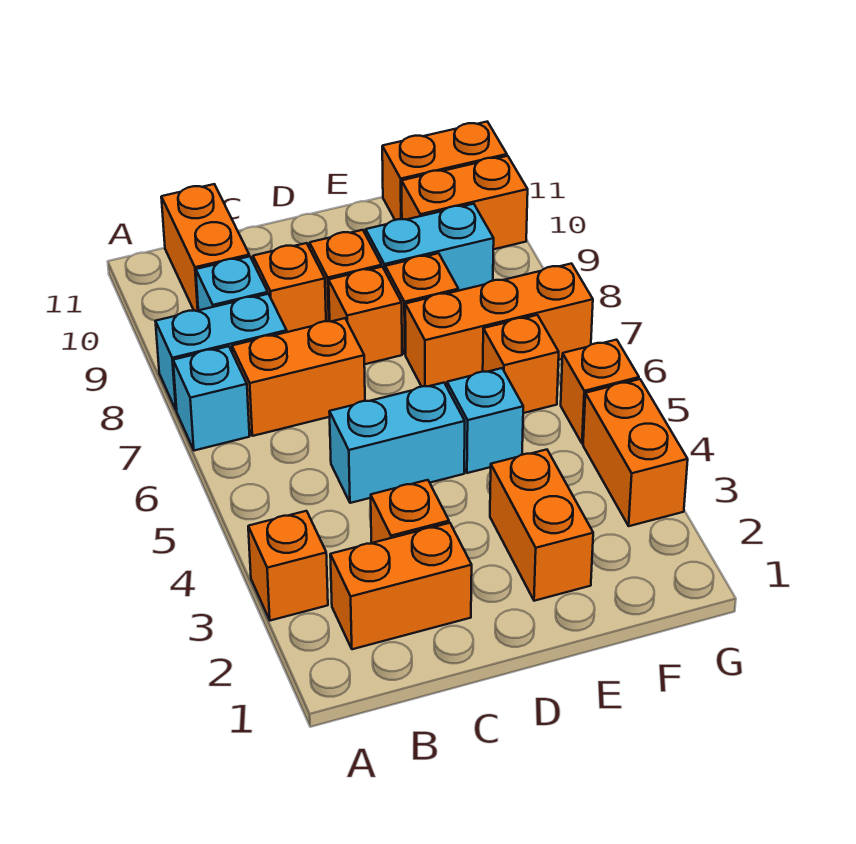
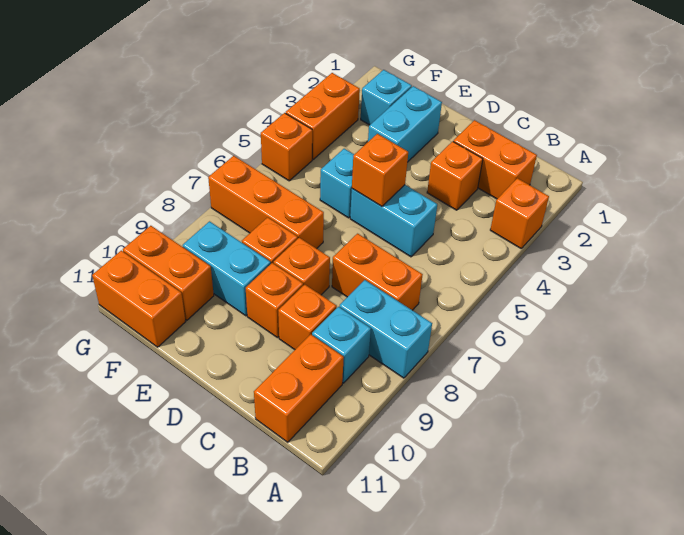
cyan 1x1 brick [173,346,250,451] -> cyan 1x1 brick moved to [361,70,412,125]
orange 1x2 brick [490,450,593,601] -> cyan 1x2 brick [368,86,442,162]
orange 1x1 brick [483,315,559,413] -> orange 1x1 brick moved to [352,134,408,206]

